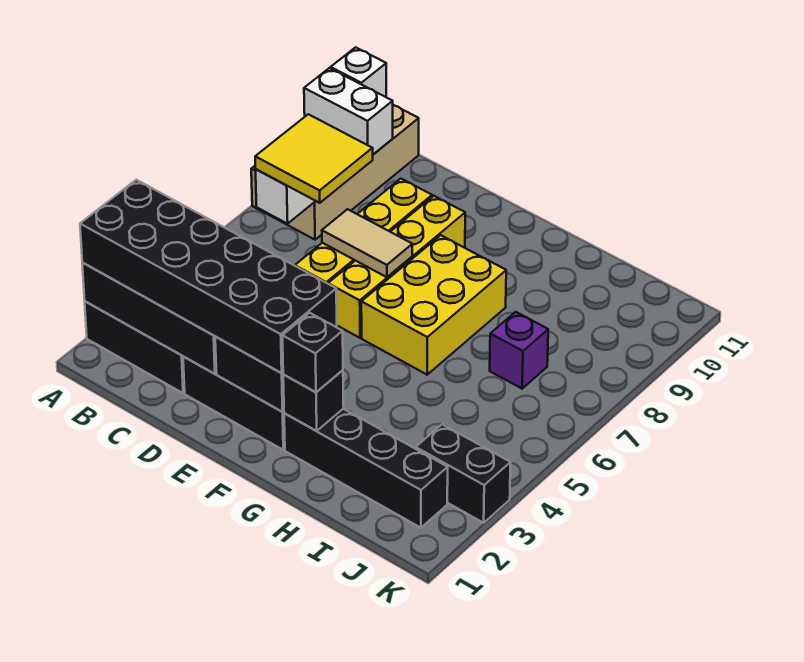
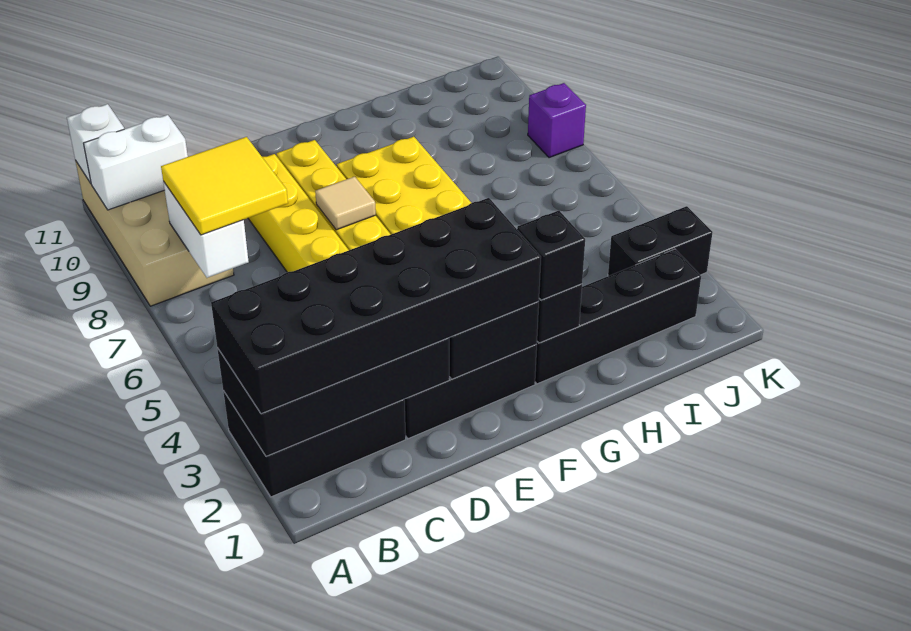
tan 1x2 tile [322,209,412,277] -> tan 1x1 tile [315,177,376,230]
purple 1x1 brick [490,312,548,389] -> purple 1x1 brick moved to [528,83,586,158]

